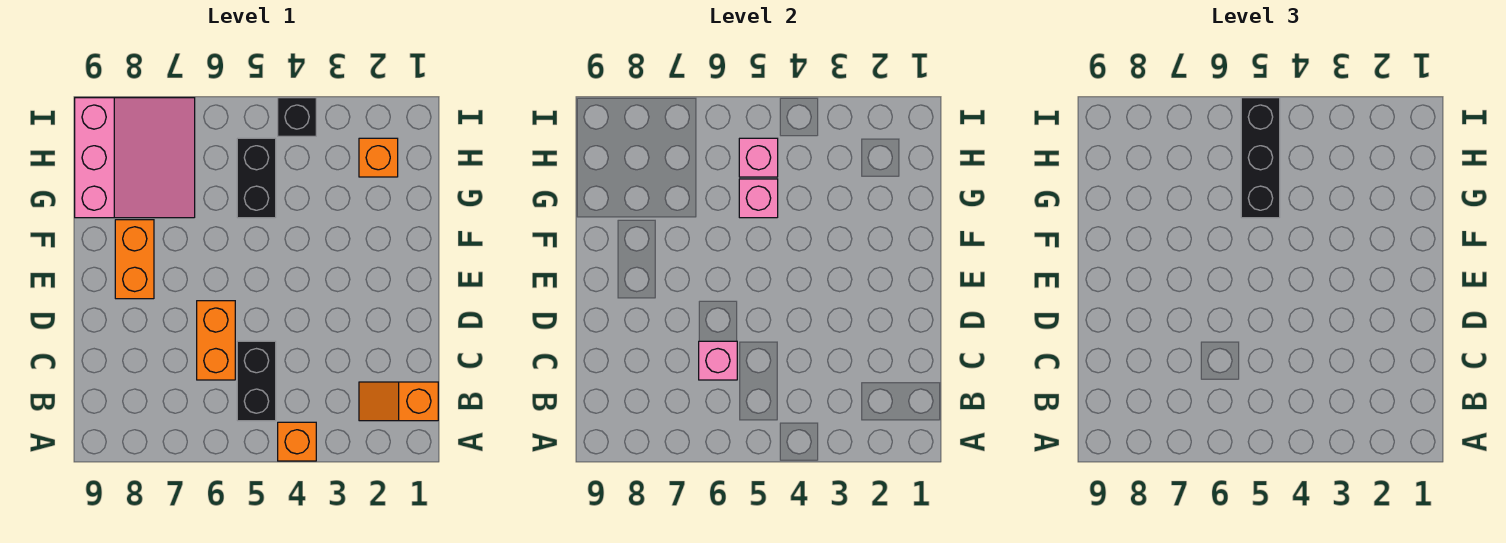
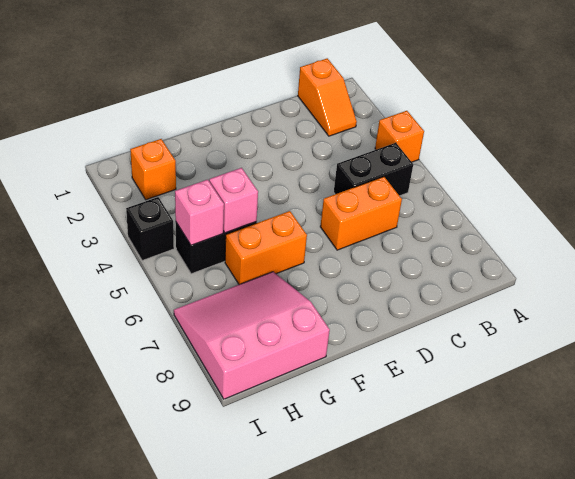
pink 1x1 brick [699,341,737,380] -> none
orange 1x2 brick [115,220,154,299] -> orange 1x2 brick moved to [225,211,307,284]
black 1x3 brick [1241,98,1280,218] -> none

